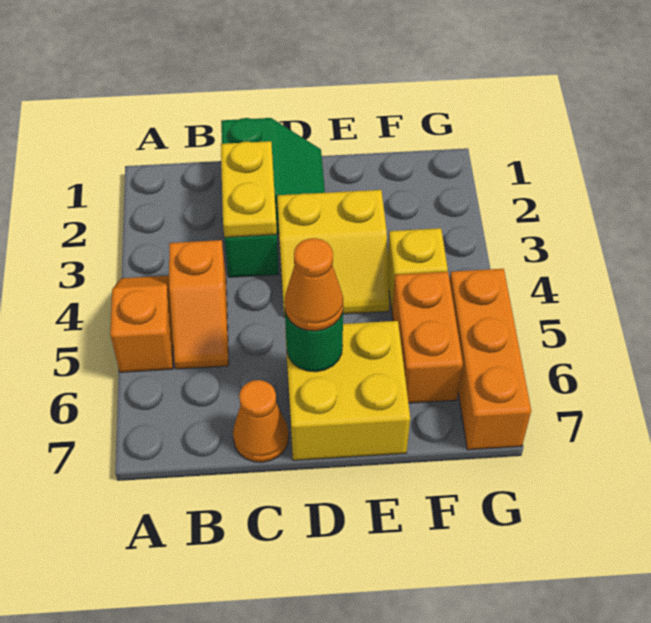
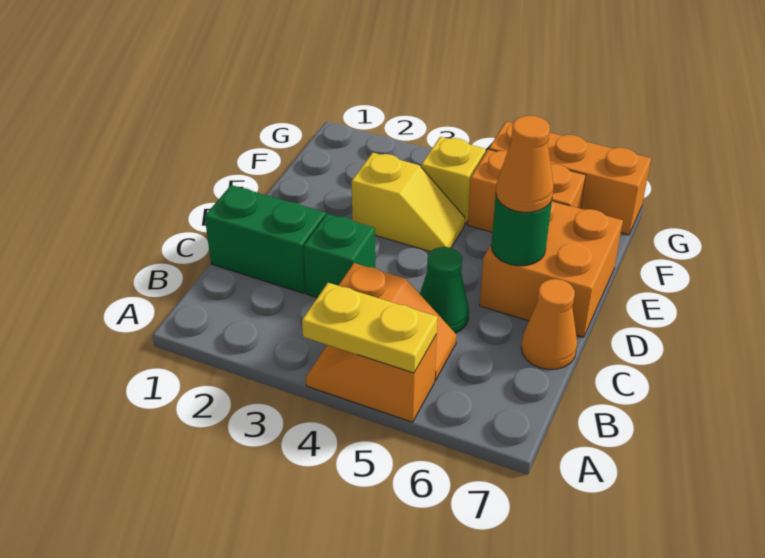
yellow 1x2 plate [221,141,277,237] -> yellow 1x2 plate moved to [302,283,438,373]
none -> green 1x1 cone [420,247,469,333]
yellow 2x2 slope [277,190,390,317] -> yellow 1x2 slope [352,153,465,252]
yellow 2x2 brick [285,321,410,460] -> orange 2x2 brick [480,201,623,337]

